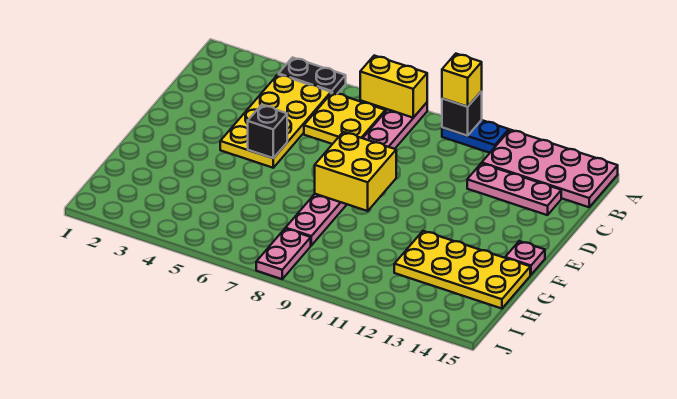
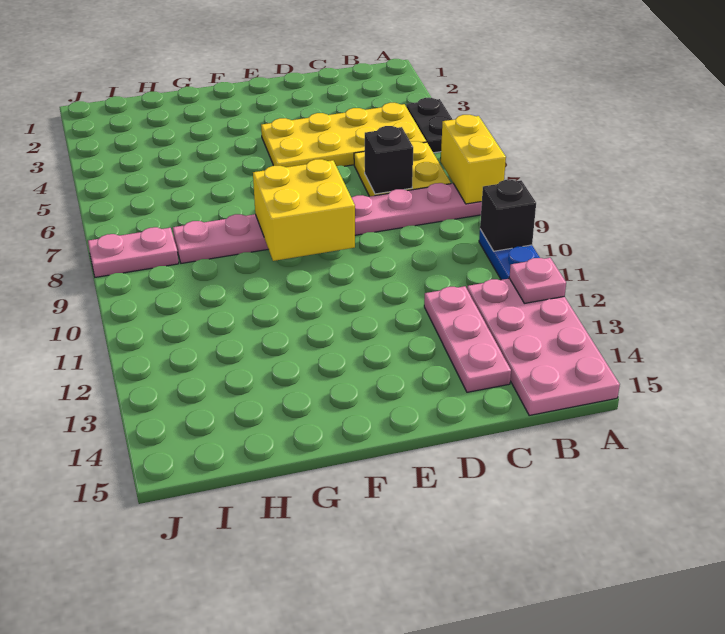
yellow 1x1 brick [442,54,482,107] -> none
black 1x1 brick [248,105,287,158] -> black 1x1 brick moved to [365,126,413,194]
pink 1x1 plate [505,241,545,275] -> pink 1x1 plate moved to [509,258,566,303]
yellow 2x4 plate [394,231,530,309] -> none

